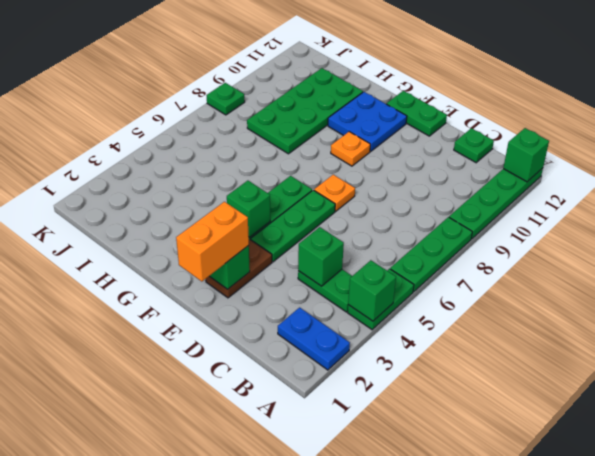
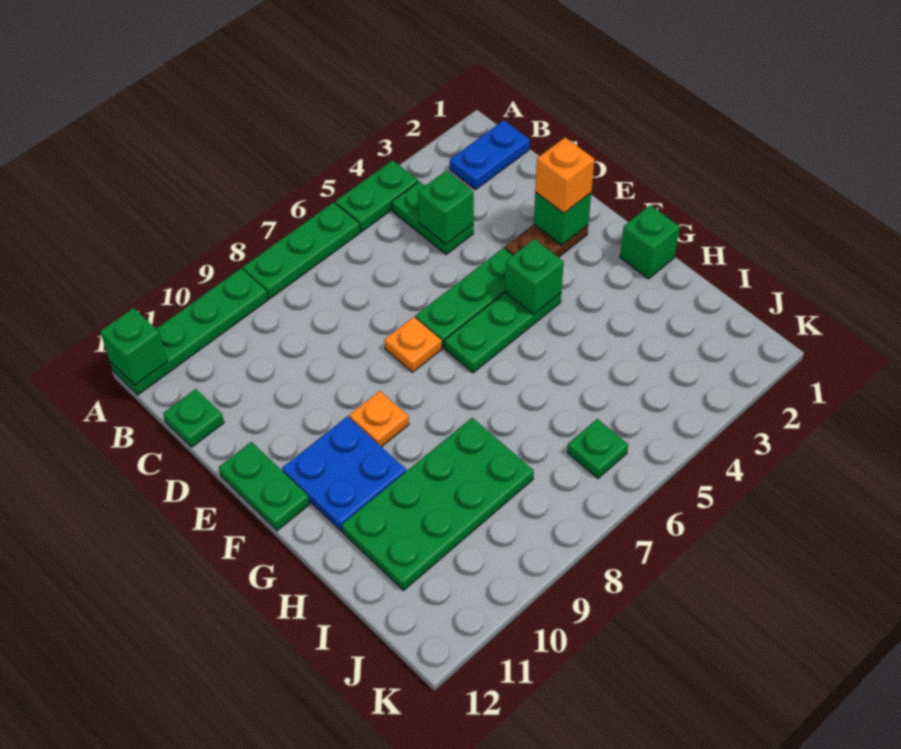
blue 1x2 plate [278,307,350,370] -> blue 1x2 plate turned to [450,120,530,189]
green 1x1 brick [348,260,396,321] -> green 1x1 brick moved to [620,205,680,279]
orange 1x2 brick [176,202,249,281] -> orange 1x1 brick [535,137,594,213]
green 1x1 plate [206,83,245,115] -> green 1x1 plate moved to [567,419,628,478]

